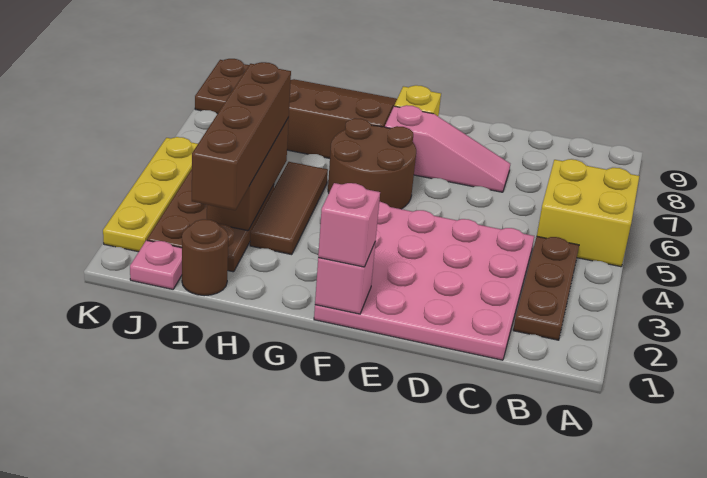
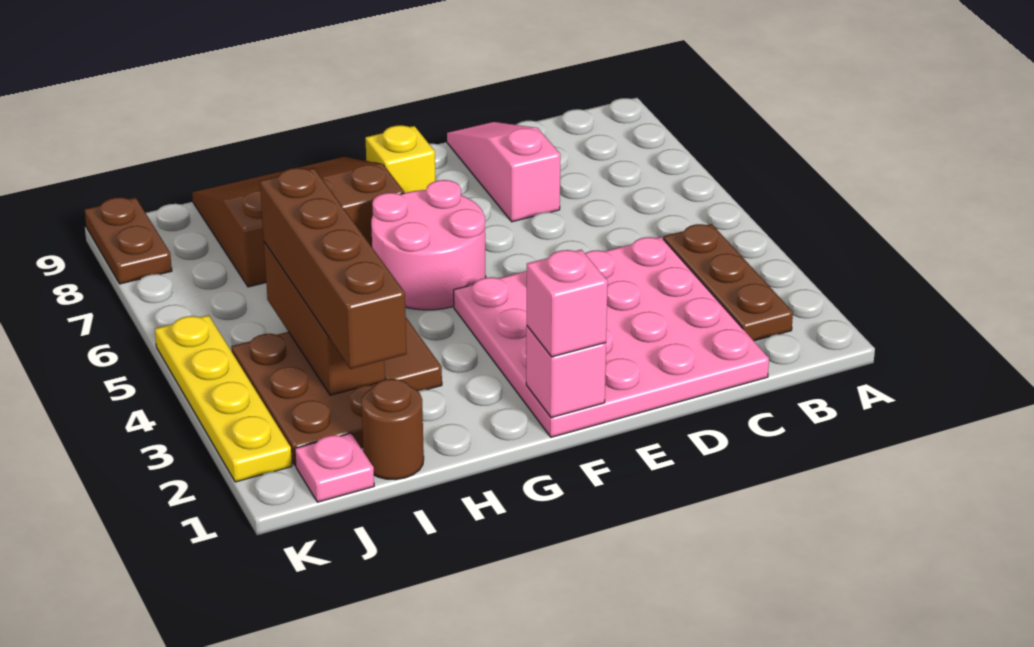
yellow 2x2 brick [537,159,639,267] -> none
pink 1x3 slope [385,105,510,192] -> pink 1x3 slope turned to [447,122,560,222]
brown 2x2 round brick [328,118,416,209] -> pink 2x2 round brick [371,180,486,310]

